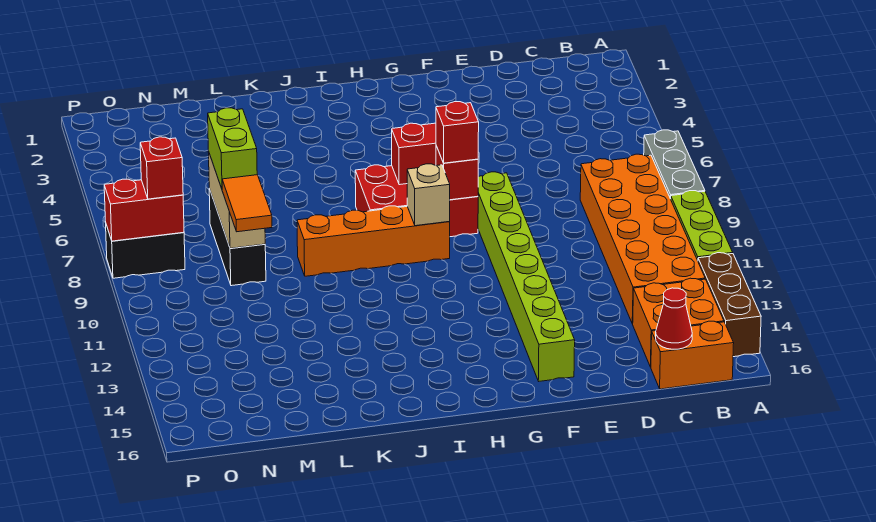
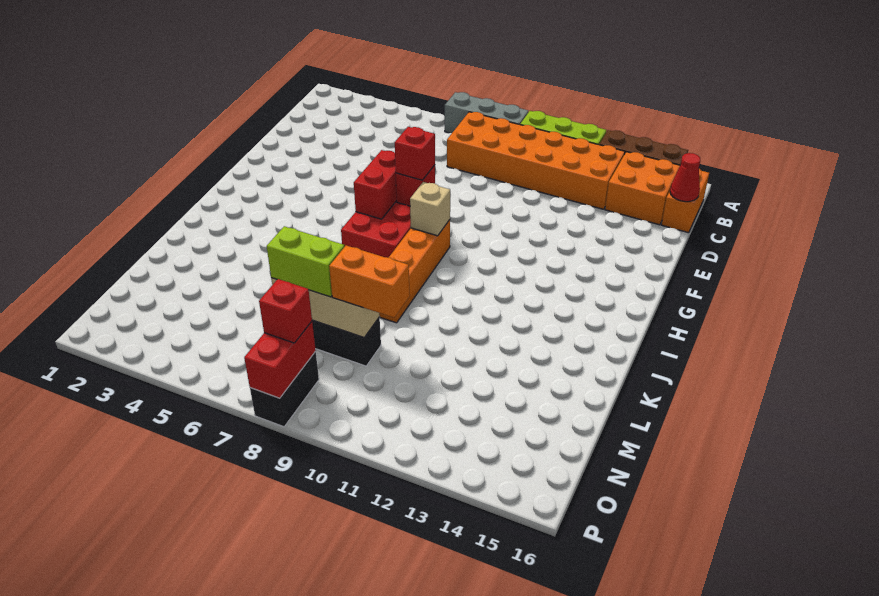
lime 1x8 brick [478,172,575,381] -> none
orange 1x2 tile [222,175,272,232] -> orange 1x2 brick [329,245,410,317]

